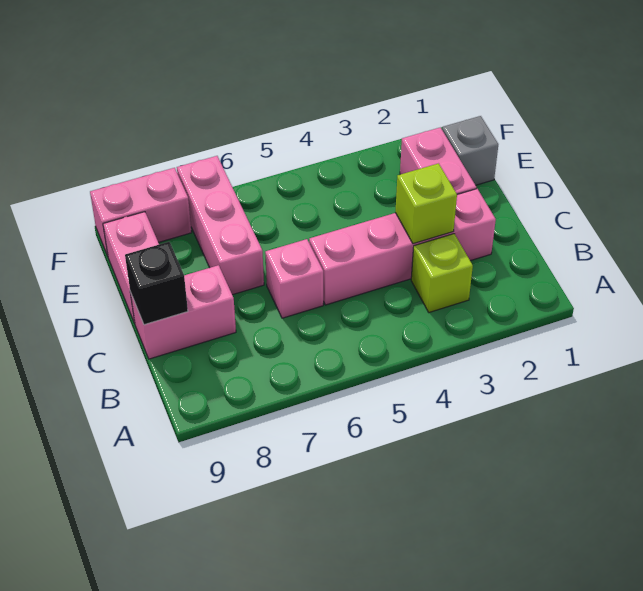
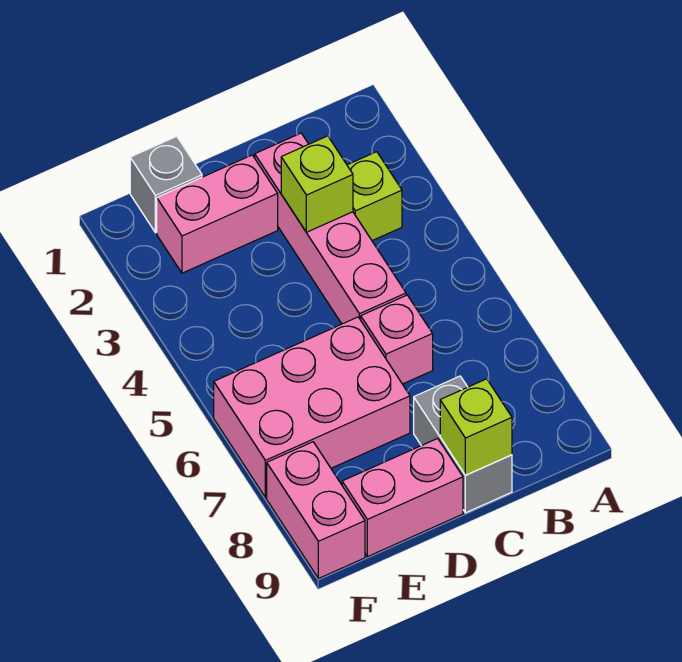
pink 1x2 brick [130,265,236,359] -> grey 1x2 brick [414,376,512,513]
black 1x1 brick [125,242,188,325] -> lime 1x1 brick [440,379,512,475]
pink 1x3 brick [177,156,264,295] -> pink 2x3 brick [214,317,410,498]

